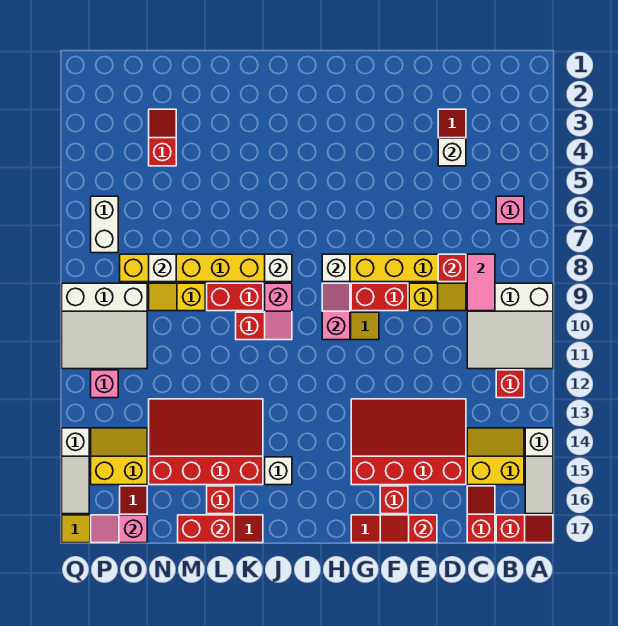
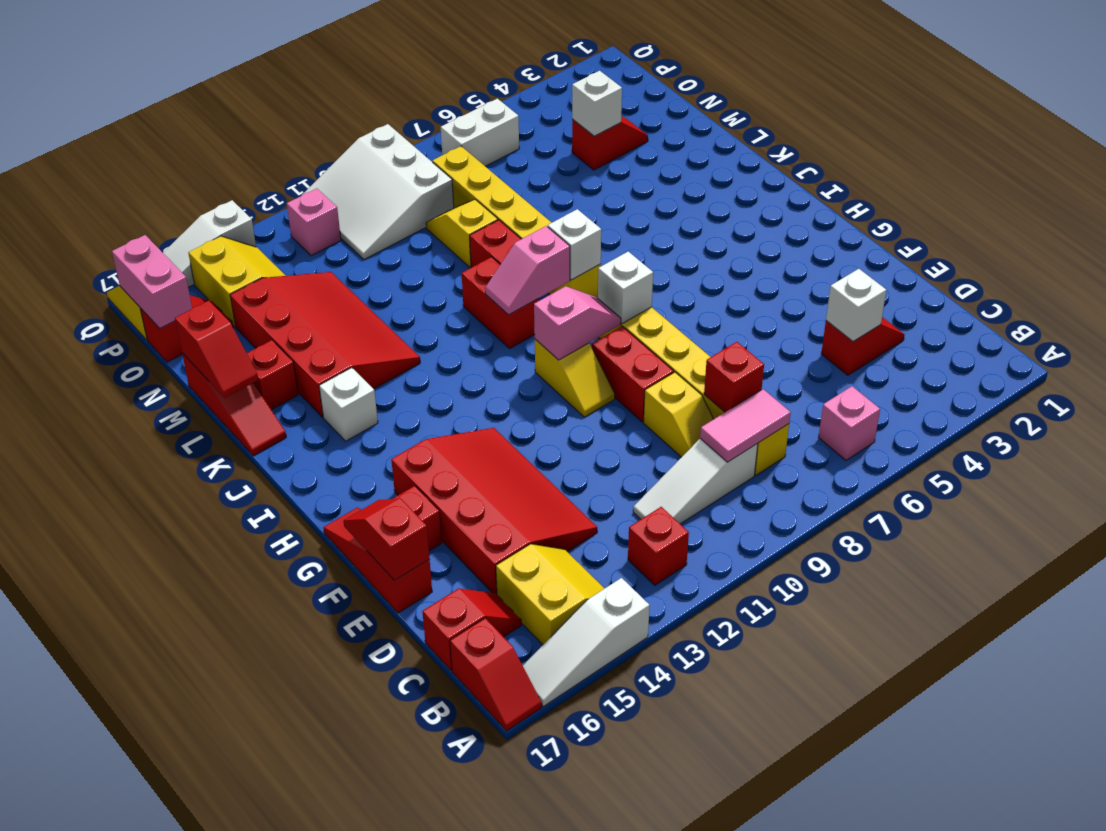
white 3x3 slope [467,283,553,369] -> white 1x3 slope [633,439,758,524]
red 1x2 brick [178,515,234,543] -> red 1x2 slope [175,300,258,398]
white 1x1 brick [149,254,176,282] -> white 1x1 brick moved to [572,71,622,136]
pink 1x2 slope [91,515,147,543] -> pink 1x2 brick [112,235,192,328]

